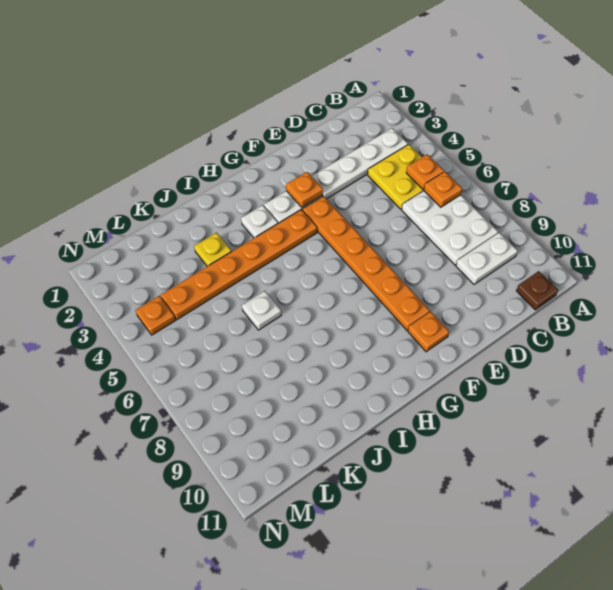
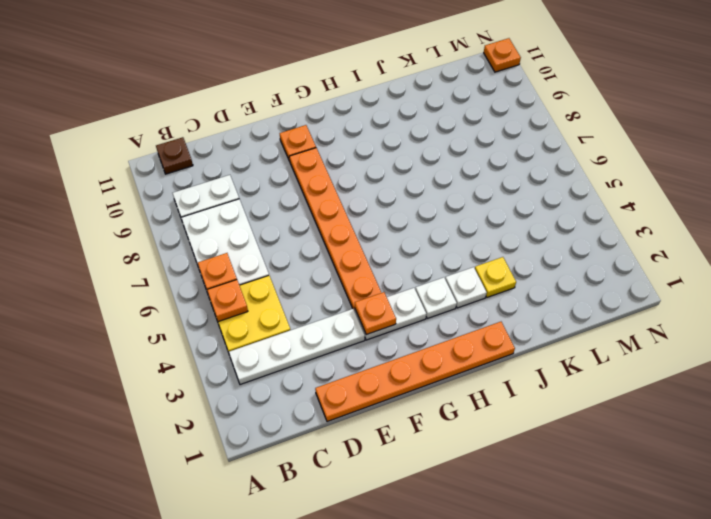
orange 1x6 plate [161,210,317,319] -> orange 1x6 plate moved to [315,322,515,422]
white 1x1 plate [242,291,281,330] -> white 1x1 plate moved to [445,267,487,308]
orange 1x1 plate [135,296,176,335] -> orange 1x1 plate moved to [484,38,521,72]

